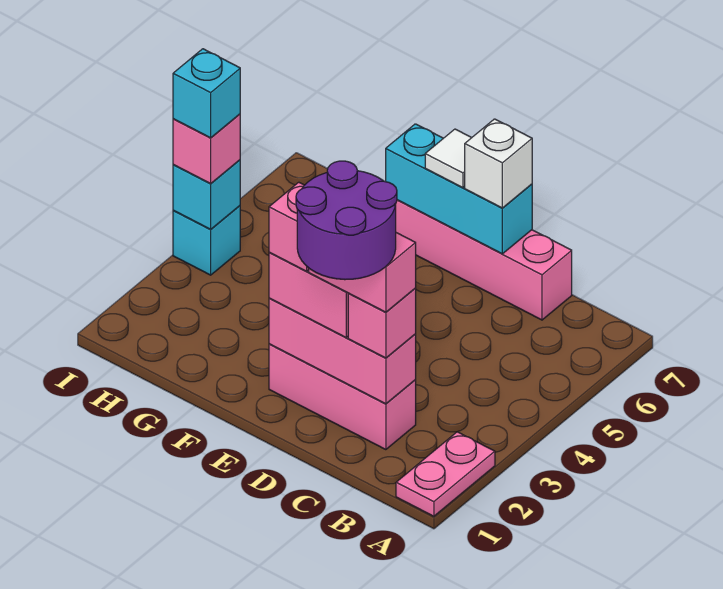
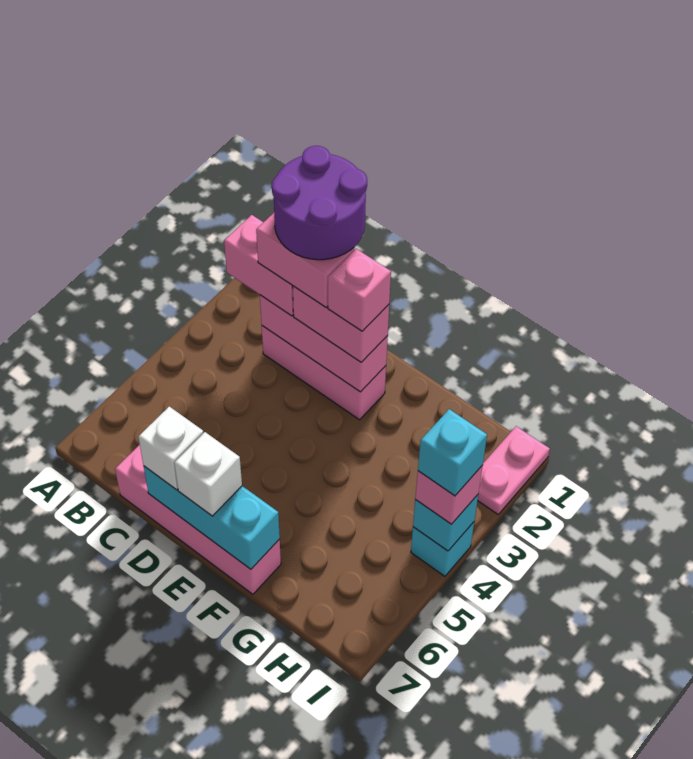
pink 1x2 plate [396,432,495,516] -> pink 1x2 plate moved to [477,426,550,514]
pink 1x1 brick [348,289,416,358] -> pink 1x2 brick [224,215,294,316]
white 1x1 tile [425,129,472,188] -> white 1x1 brick [174,432,242,516]

